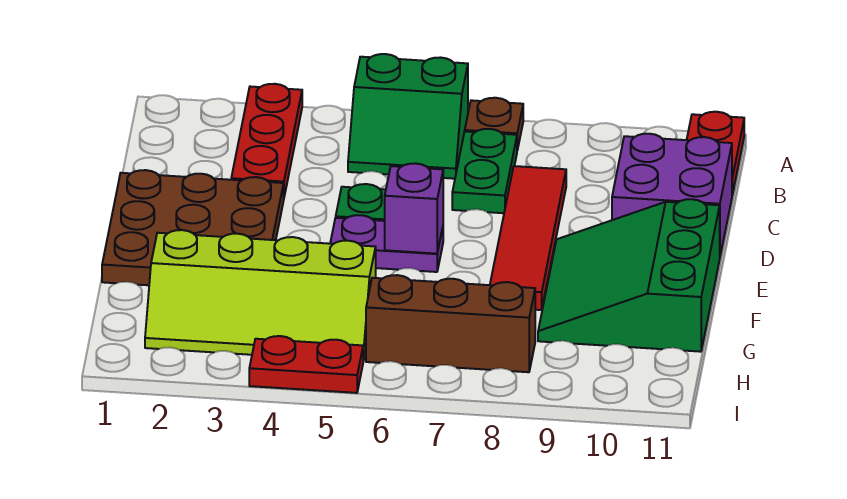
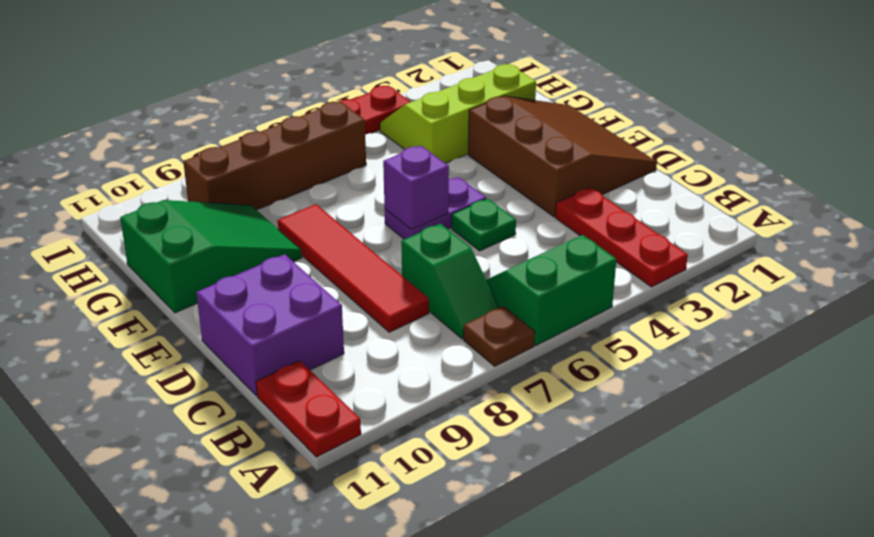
green 1x2 plate [452,129,517,213] -> green 1x2 slope [401,224,499,339]
brown 3x3 plate [102,170,284,285] -> brown 3x3 slope [468,96,657,217]
green 3x3 slope [538,199,720,352] -> green 2x3 slope [120,200,302,313]
lime 2x4 slope [145,230,376,361] -> lime 2x3 slope [380,64,536,163]
brown 1x3 brick [366,275,535,372] -> brown 1x4 brick [183,101,366,210]

